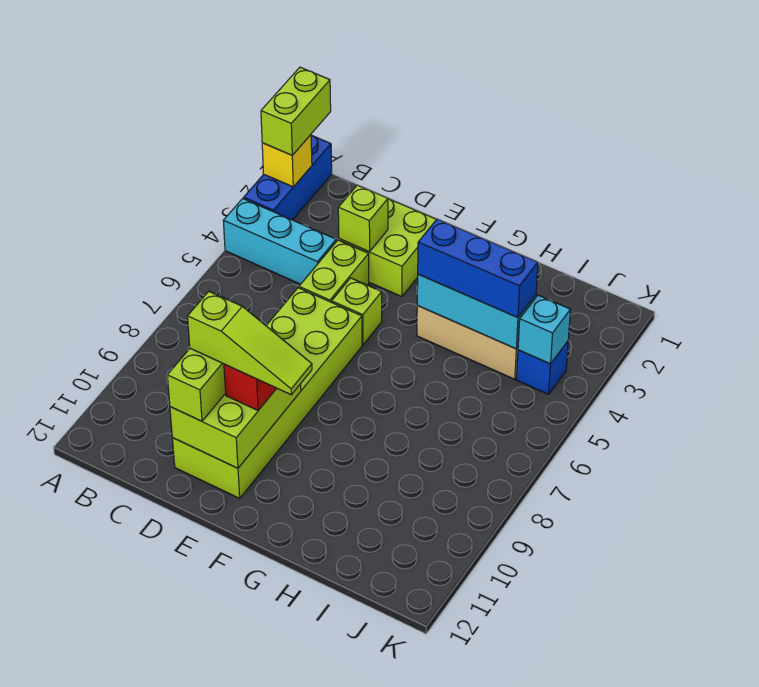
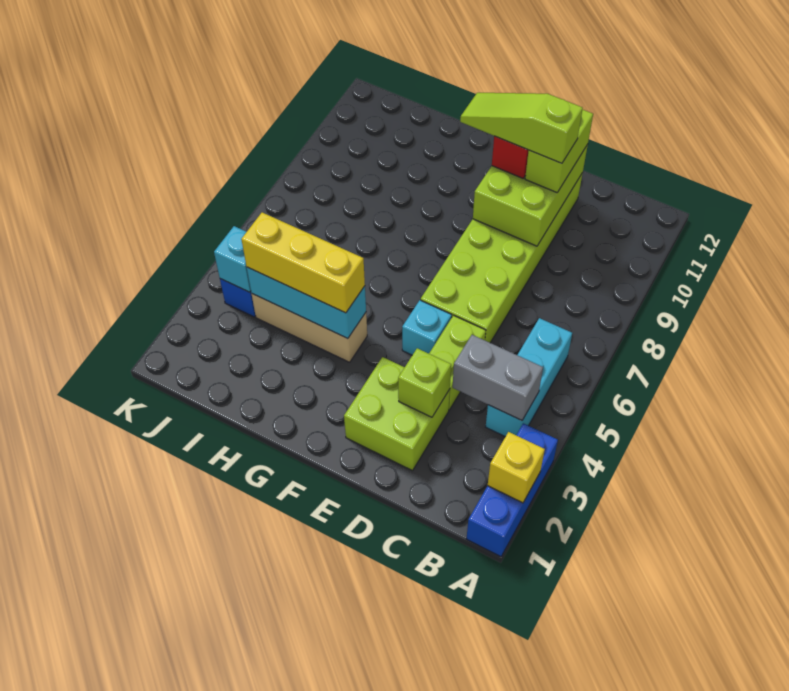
lime 1x2 brick [261,67,331,155] -> none
cyan 1x3 brick [223,199,336,284] -> cyan 1x3 brick turned to [486,318,572,437]
none -> grey 1x2 brick [453,335,543,420]
lime 1x1 brick [332,278,382,345] -> cyan 1x1 brick [402,300,452,355]
blue 1x3 brick [418,219,538,318] -> yellow 1x3 brick [241,213,365,313]

